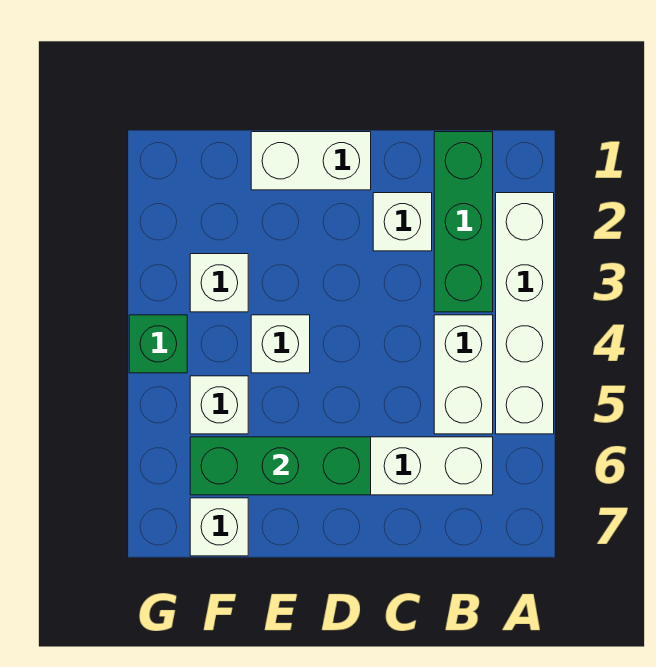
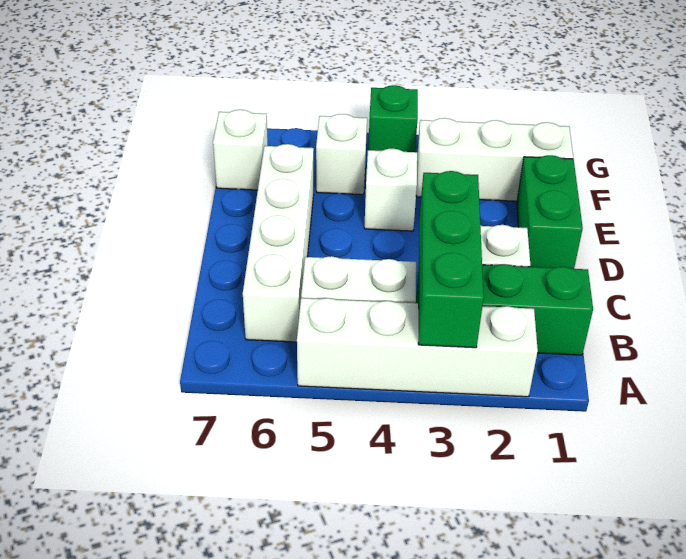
white 1x2 brick [251,132,371,190] -> green 1x2 brick [517,155,583,269]
green 1x3 brick [190,437,371,495] -> green 1x3 brick moved to [418,171,484,348]
white 1x1 brick [190,254,248,312] -> white 1x3 brick [416,118,573,201]

